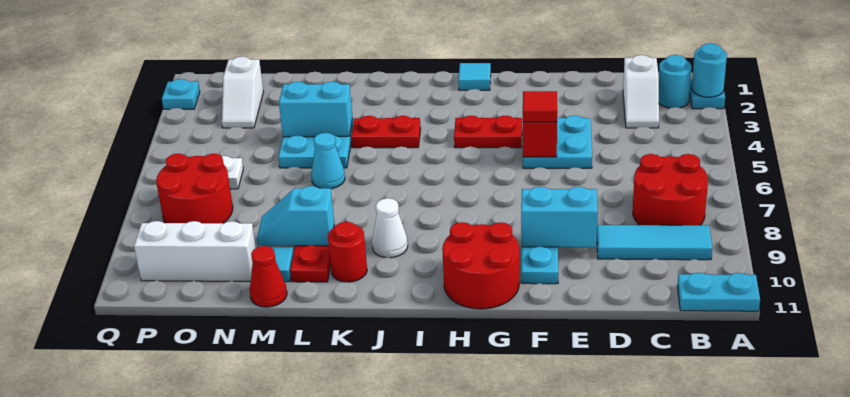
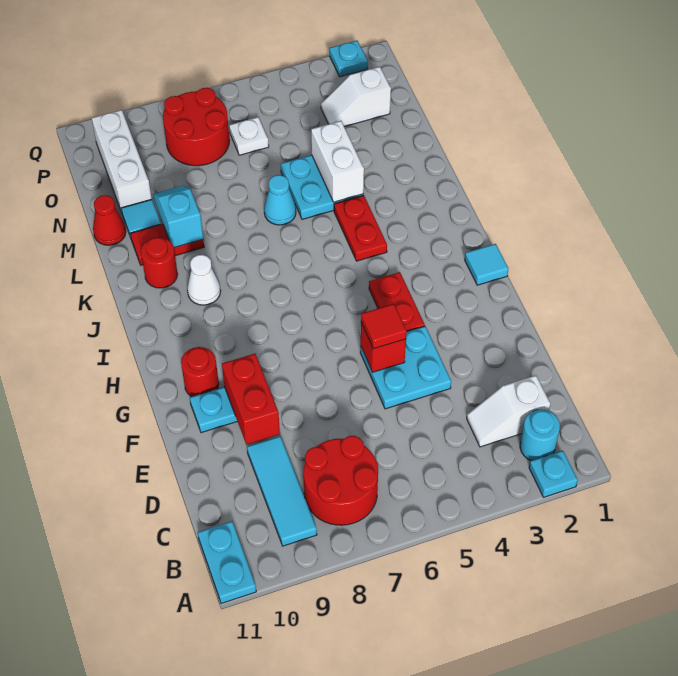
cyan 1x1 round brick [692,43,727,97] -> none
cyan 1x2 brick [521,187,598,247] -> red 1x2 brick [222,354,280,445]
red 2x2 round brick [442,222,519,309] -> red 1x1 round brick [181,347,219,397]
cyan 1x2 brick [279,82,353,137] -> white 1x2 brick [311,121,364,202]

